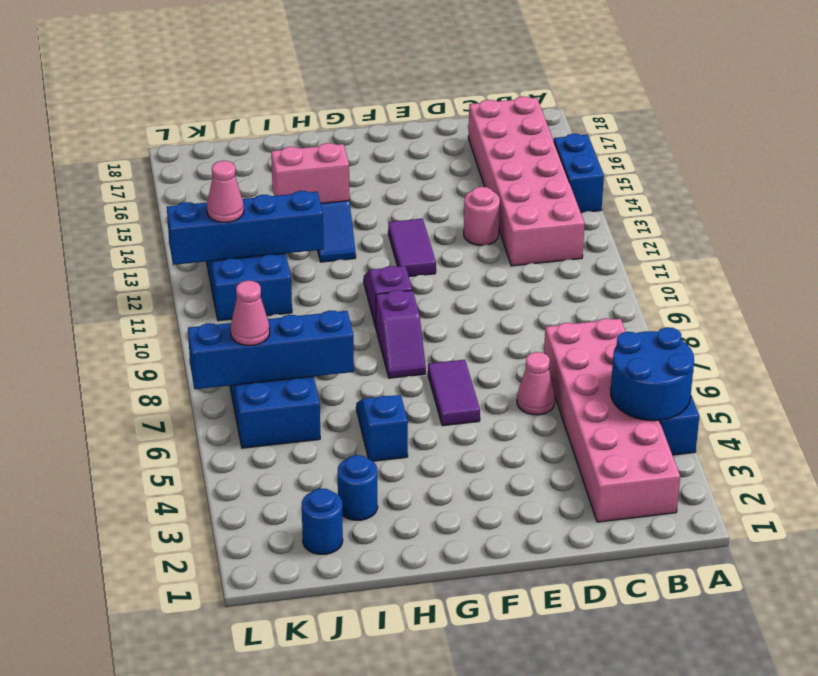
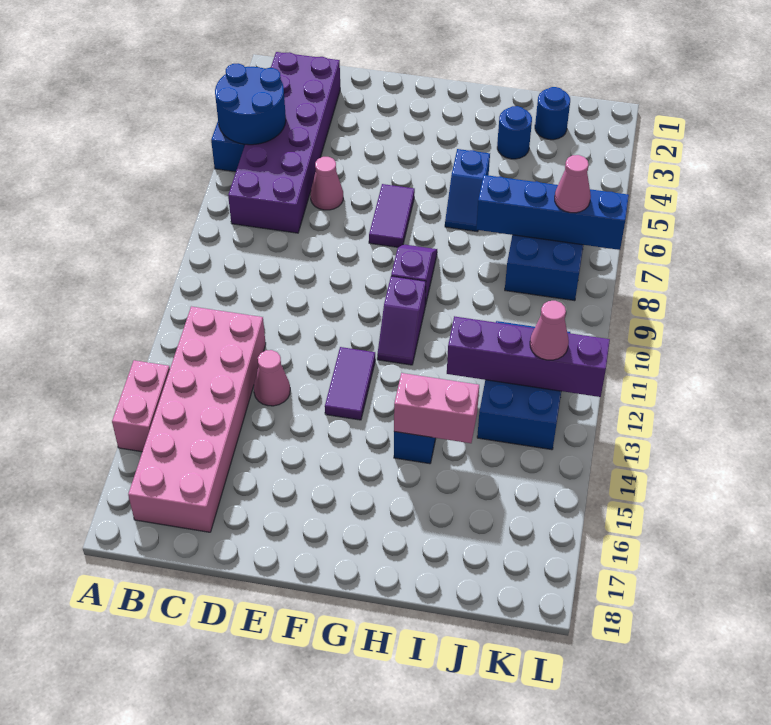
blue 1x2 brick [554,134,604,213] -> pink 1x2 brick [112,360,170,452]
pink 2x6 brick [544,318,680,522] -> purple 2x6 brick [228,52,340,233]
pink 1x1 round brick [464,187,500,245] -> pink 1x1 cone [254,350,290,406]
blue 1x4 brick [167,191,324,265] -> purple 1x4 brick [447,316,610,397]

